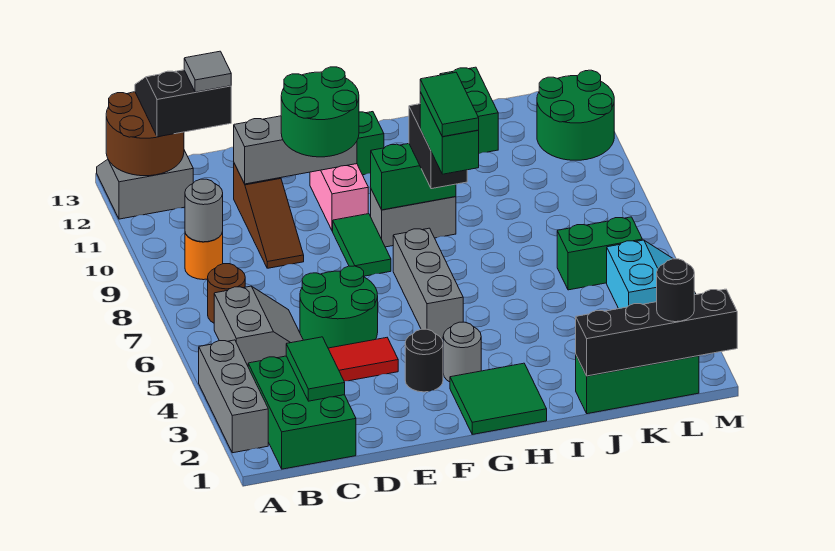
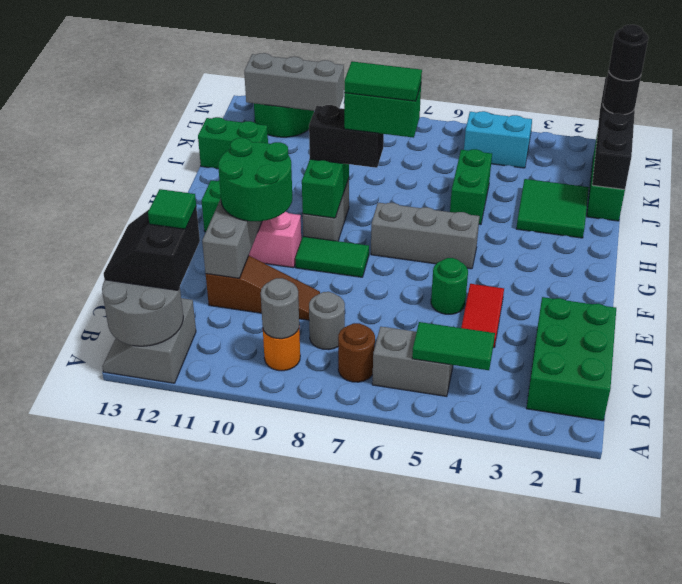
grey 1x3 brick [199,340,268,453] -> grey 1x3 brick moved to [244,53,344,111]
brown 2x2 round brick [106,92,184,176] -> grey 2x2 round brick [102,280,183,346]
green 2x3 brick [248,356,356,469] -> green 2x3 brick turned to [526,297,616,421]
green 1x2 tile [286,337,345,401] -> green 1x2 tile moved to [412,322,495,370]
grey 1x1 tile [184,51,231,92] -> green 1x1 tile [148,189,196,229]
green 2x2 round brick [300,266,378,348] -> green 1x1 round brick [431,258,468,314]
black 1x1 round brick [405,329,443,392] -> black 1x1 round brick moved to [609,24,648,81]
green 2x2 tile [450,363,547,434] -> green 2x2 tile moved to [516,179,589,238]
grey 1x1 round brick [443,322,481,382] -> grey 1x1 round brick moved to [309,292,345,350]
green 1x2 brick [557,217,642,290] -> green 1x2 brick moved to [450,149,492,224]

